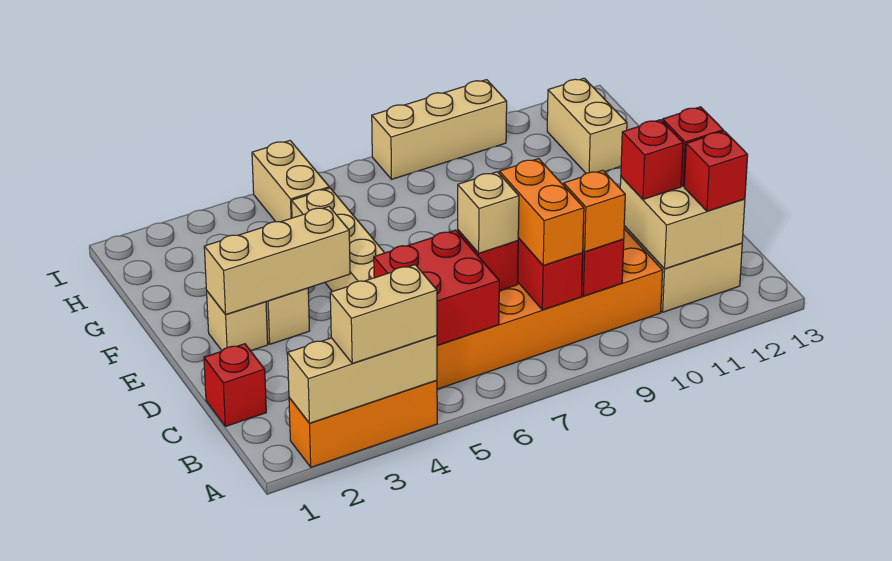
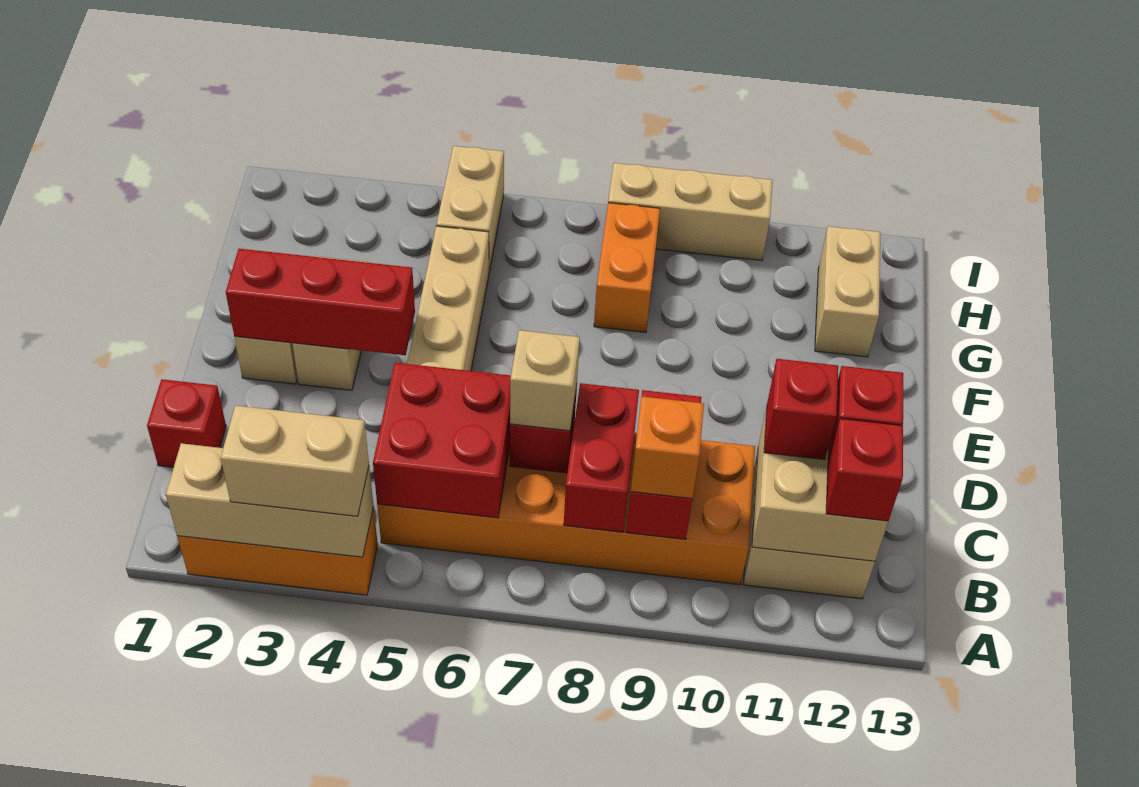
orange 1x2 brick [499,159,584,265] -> orange 1x2 brick moved to [594,203,660,332]
tan 1x3 brick [204,207,350,314] -> red 1x3 brick [226,249,415,355]

